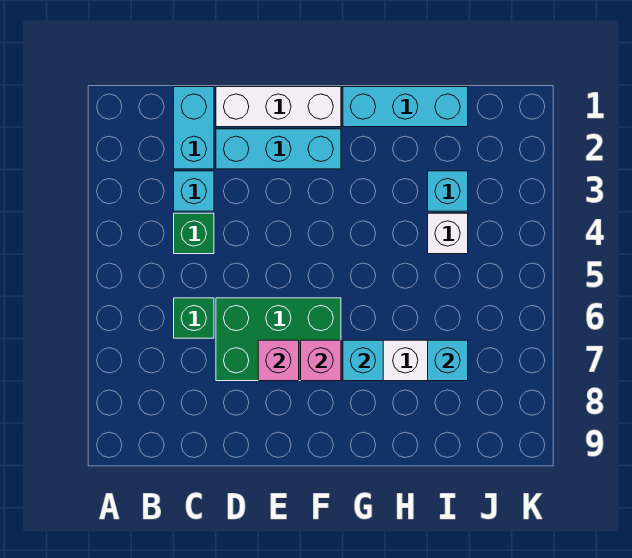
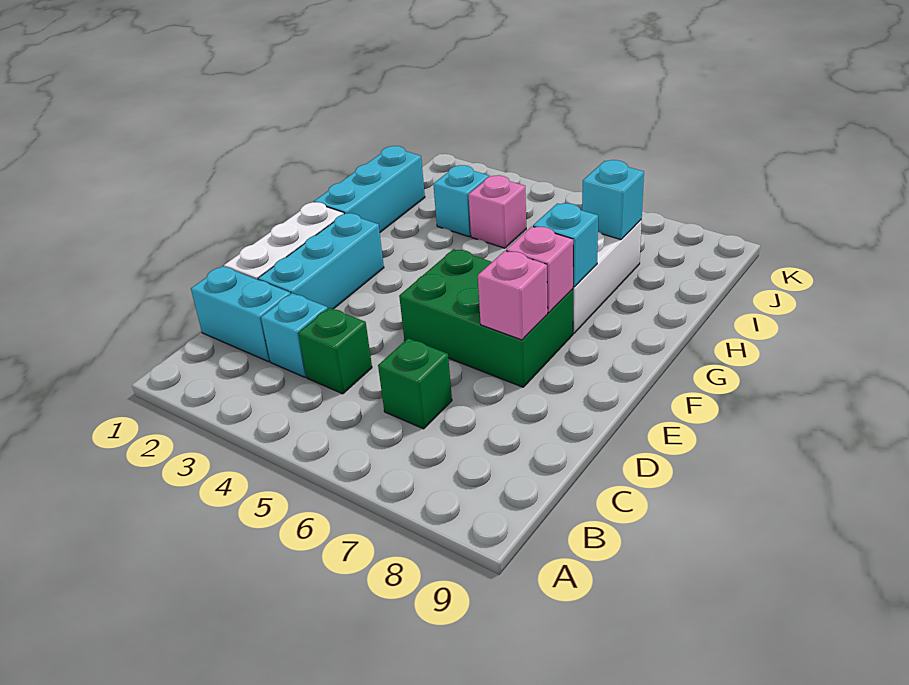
green 2x3 brick [216,298,341,381] -> green 2x3 brick turned to [399,249,573,387]
white 1x1 brick [428,213,468,254] -> pink 1x1 brick [468,175,526,248]

